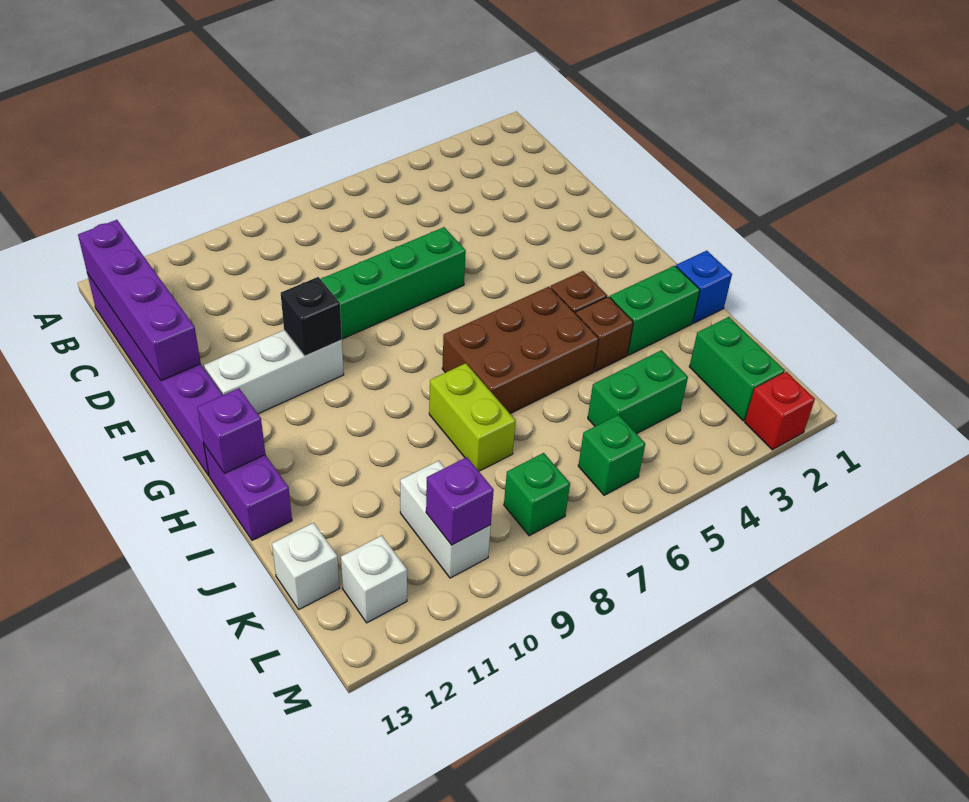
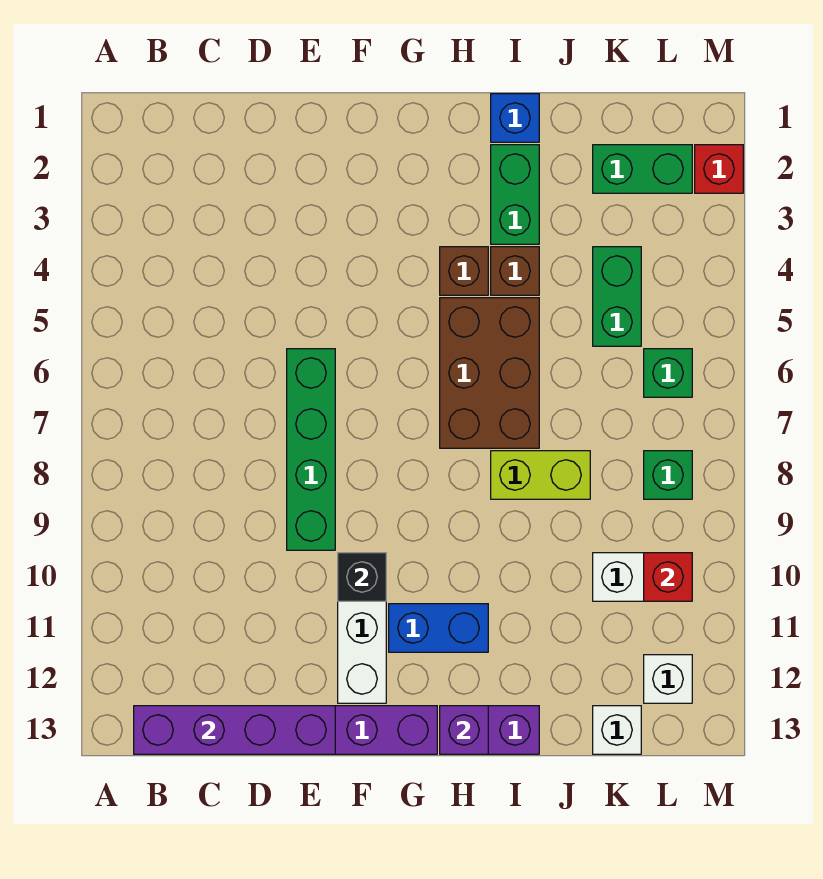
none -> blue 1x2 brick [389,604,488,652]
purple 1x1 brick [426,457,494,545] -> red 1x1 brick [644,553,692,601]

